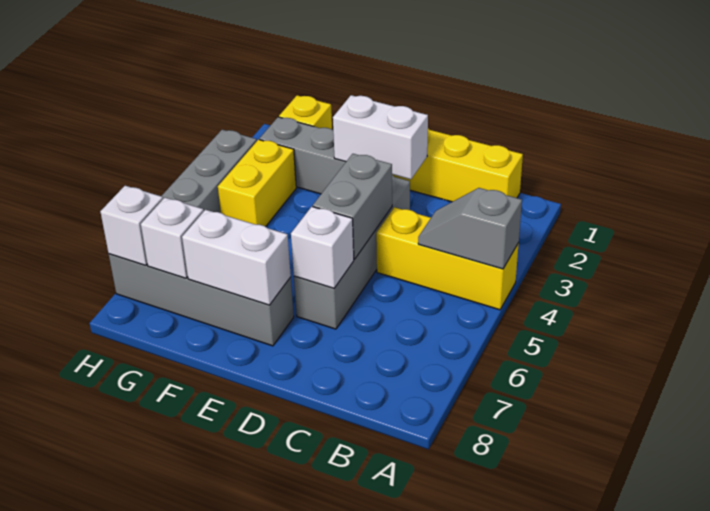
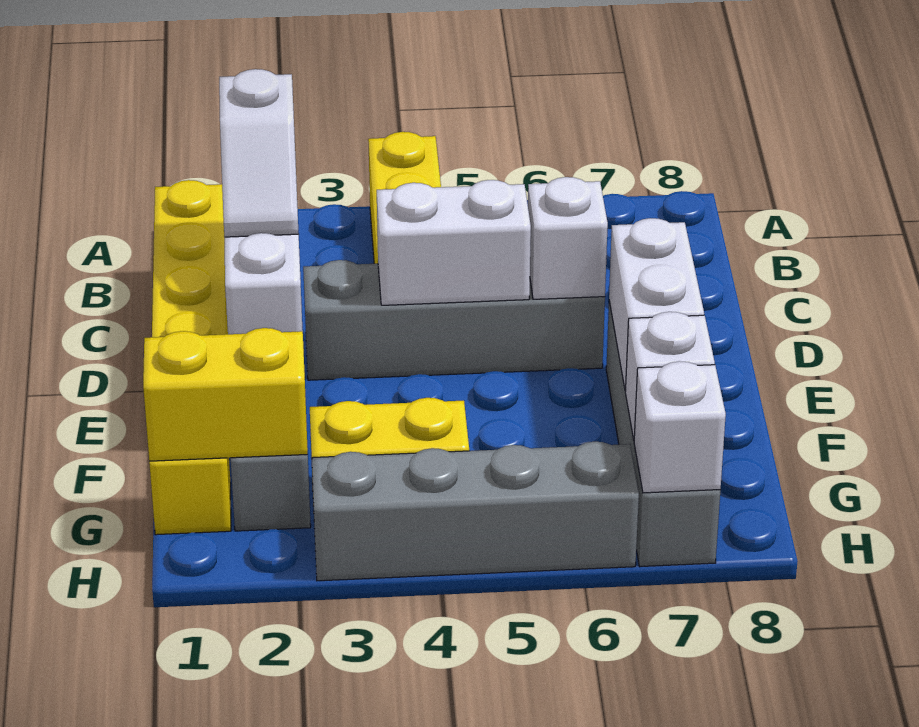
grey 1x2 slope [418,188,522,269] -> none
none -> white 1x2 slope [219,69,299,237]
grey 1x2 brick [313,154,392,259] -> white 1x2 brick [377,180,531,305]
none -> yellow 1x2 brick [143,328,308,461]

